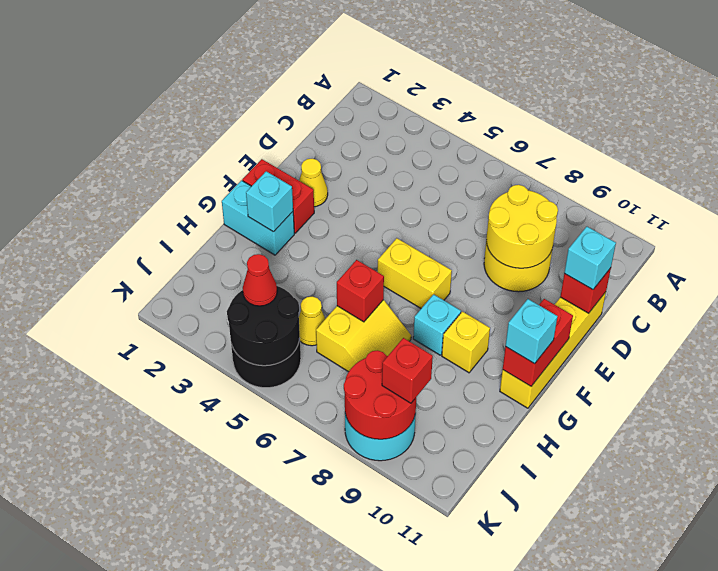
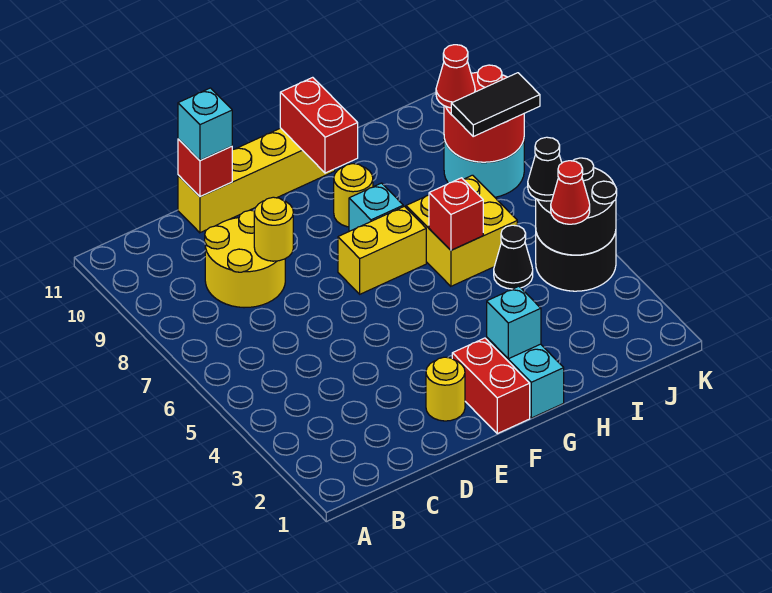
yellow 2x2 round brick [486,185,558,268] -> yellow 1x1 round brick [254,197,293,261]
yellow 1x1 cone [299,159,328,207] -> yellow 1x1 round brick [426,357,465,421]
yellow 1x2 brick [378,238,452,308] -> yellow 1x2 brick turned to [338,206,426,294]
red 1x2 brick [503,299,573,386] -> red 1x2 brick turned to [280,77,358,173]
yellow 1x1 brick [442,312,490,373] -> yellow 1x1 round brick [334,164,373,227]
cyan 1x1 brick [505,299,557,364] -> none
yellow 2x2 slope [316,300,411,372] -> yellow 2x2 brick [406,175,517,286]
yellow 1x1 cone [299,296,325,346] -> black 1x1 cone [494,225,533,289]
none -> black 1x1 cone [528,137,562,201]
none -> black 1x2 tile [451,73,540,136]
red 1x1 brick [382,338,433,403] -> red 1x1 cone [436,45,475,108]

